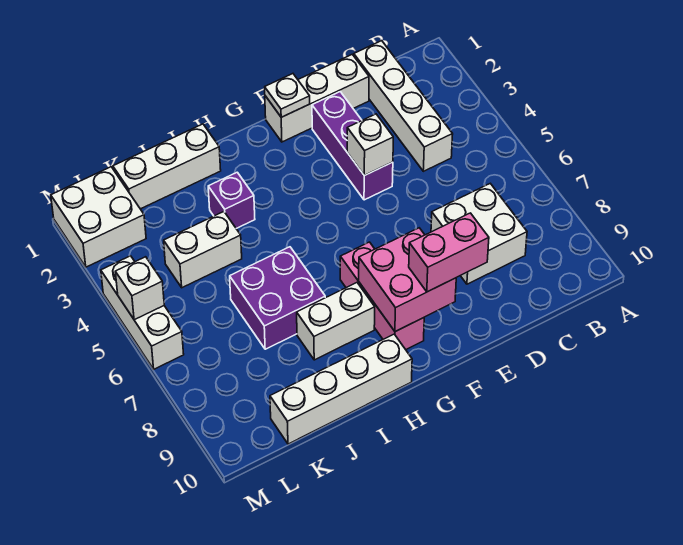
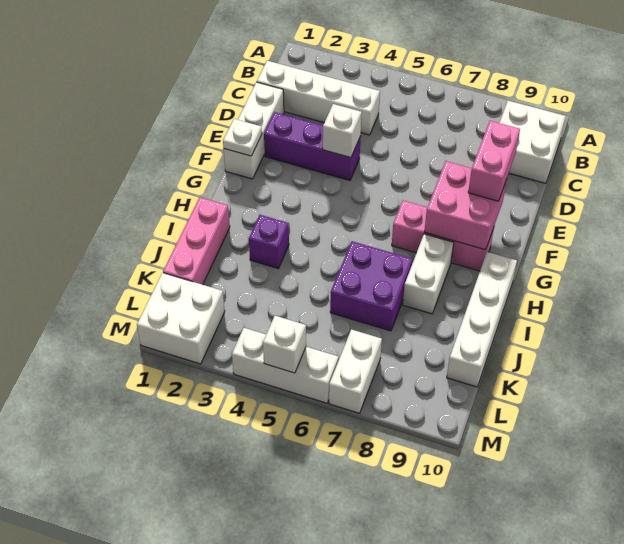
white 2x2 brick [431,184,527,284] -> white 2x2 brick moved to [499,101,566,183]
white 1x3 brick [113,124,221,209] -> pink 1x3 brick [163,197,230,285]
white 1x2 brick [164,212,242,288] -> white 1x2 brick moved to [329,329,382,413]

